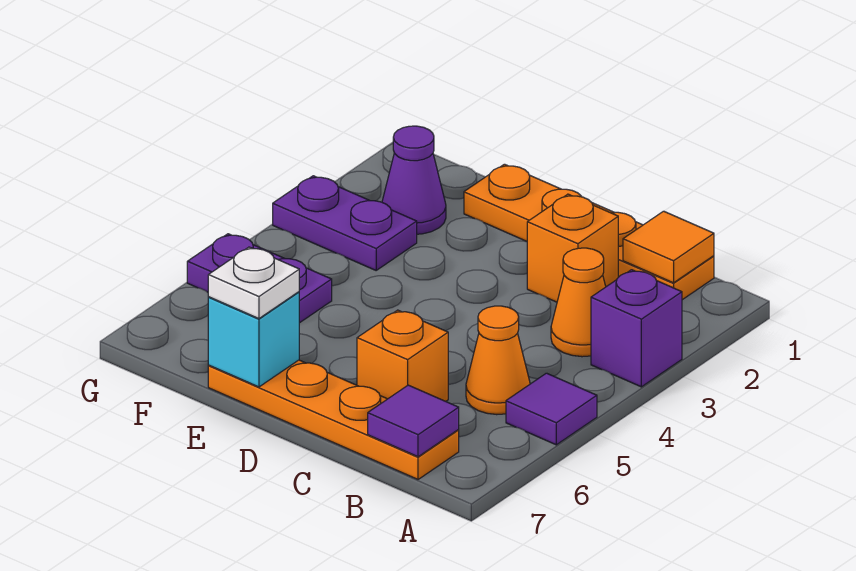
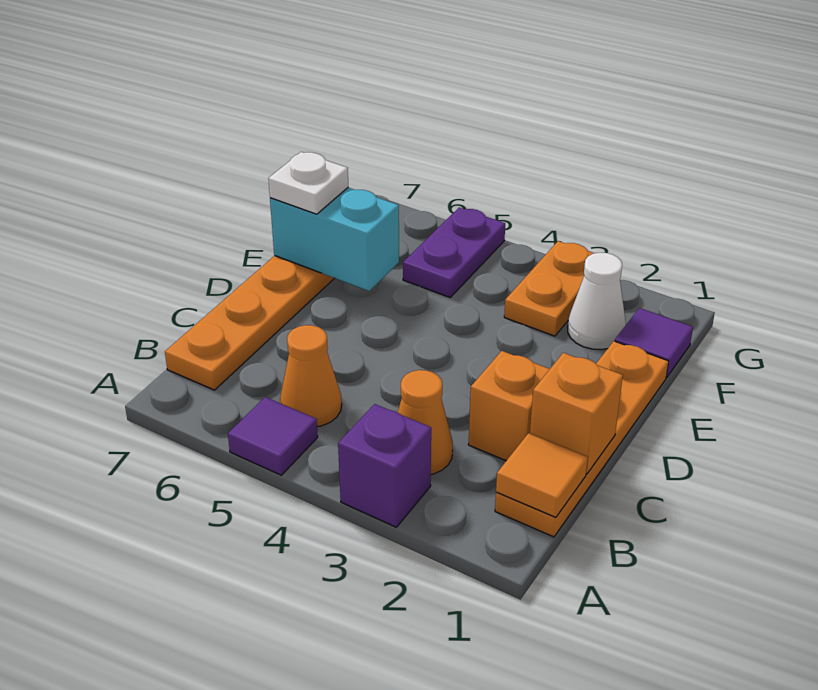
purple 1x1 tile [368,385,459,457] -> purple 1x1 tile moved to [615,308,693,378]
orange 1x1 brick [357,310,448,401] -> orange 1x1 brick moved to [530,353,623,474]
cyan 1x1 brick [208,292,299,387] -> cyan 1x2 brick [270,188,399,291]
purple 1x1 cone [382,126,446,234] -> white 1x1 cone [568,253,626,350]
purple 1x2 plate [273,176,417,270] -> orange 1x2 plate [504,241,594,336]

